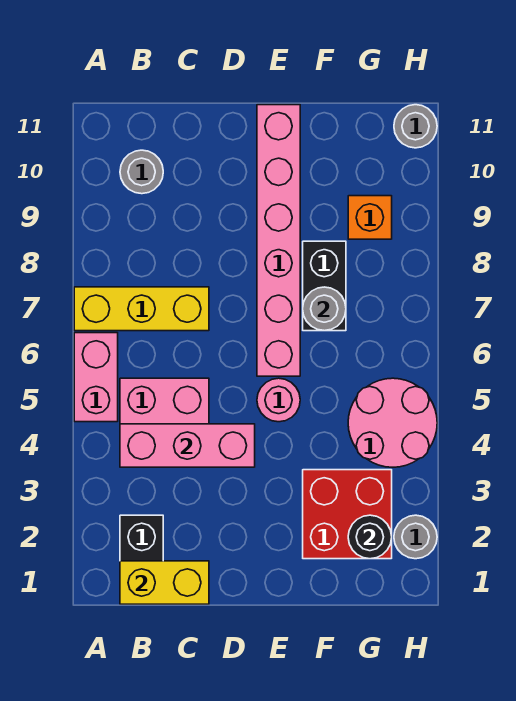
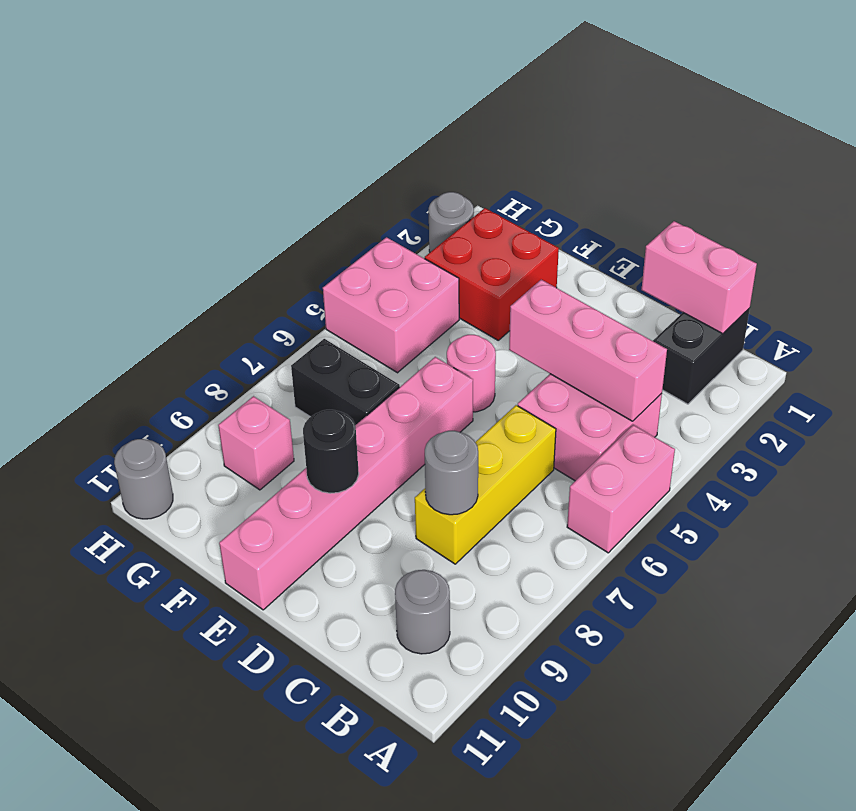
yellow 1x3 brick [74,287,209,331] -> yellow 1x3 brick turned to [415,405,556,564]
yellow 1x2 brick [120,561,209,604] -> pink 1x2 brick [642,221,757,334]
black 1x2 brick [303,241,346,331] -> black 1x2 brick turned to [291,339,400,425]
grey 1x1 round brick [303,287,346,331] -> grey 1x1 round brick moved to [425,431,478,515]
black 1x1 round brick [348,515,392,559] -> black 1x1 round brick moved to [303,410,359,493]
pink 2x2 round brick [348,378,437,467] -> pink 2x2 brick [323,237,459,373]
orange 1x1 brick [348,196,392,239] -> pink 1x1 brick [218,396,294,490]

